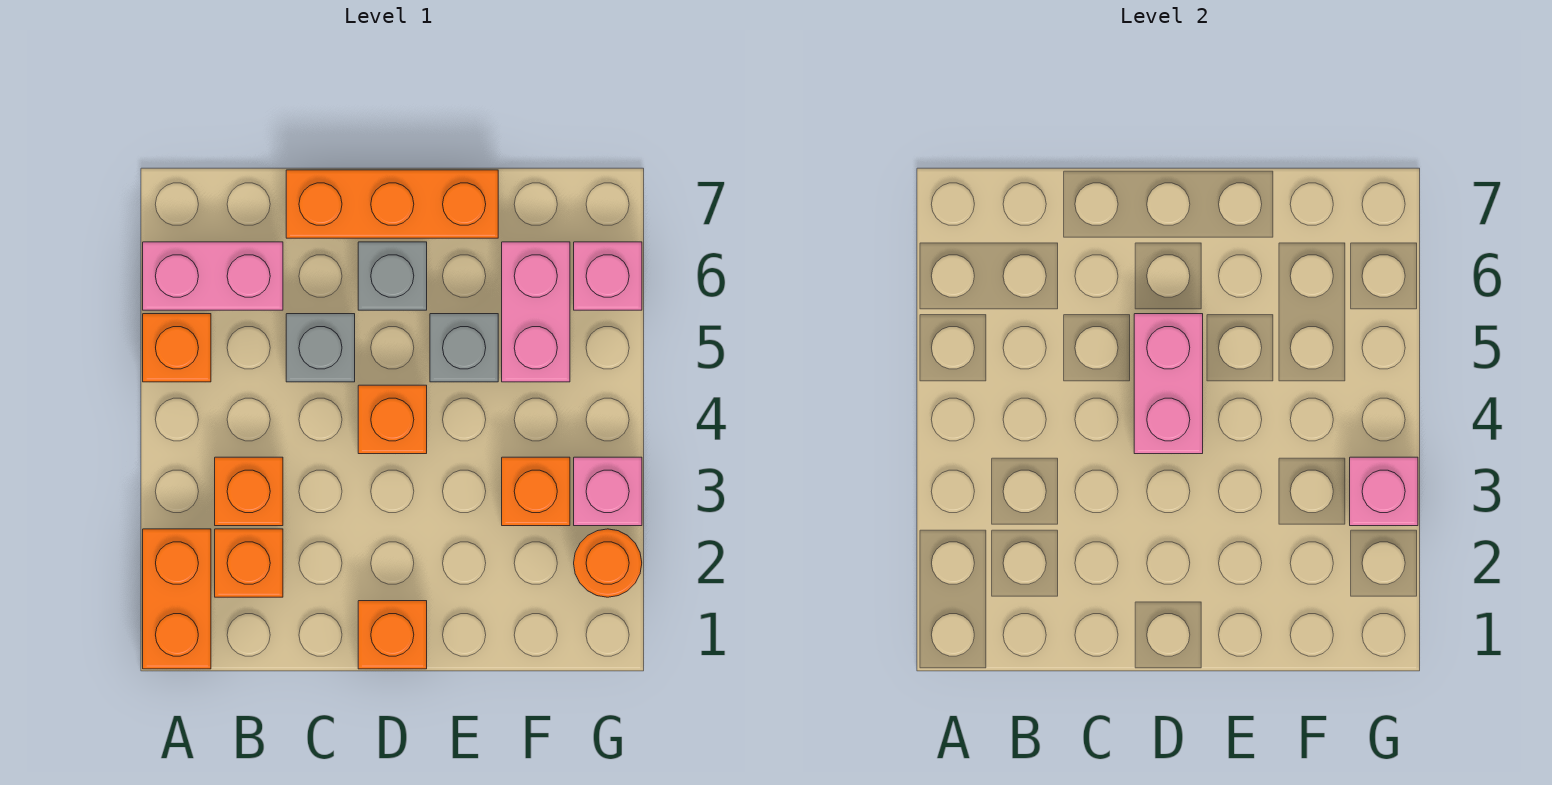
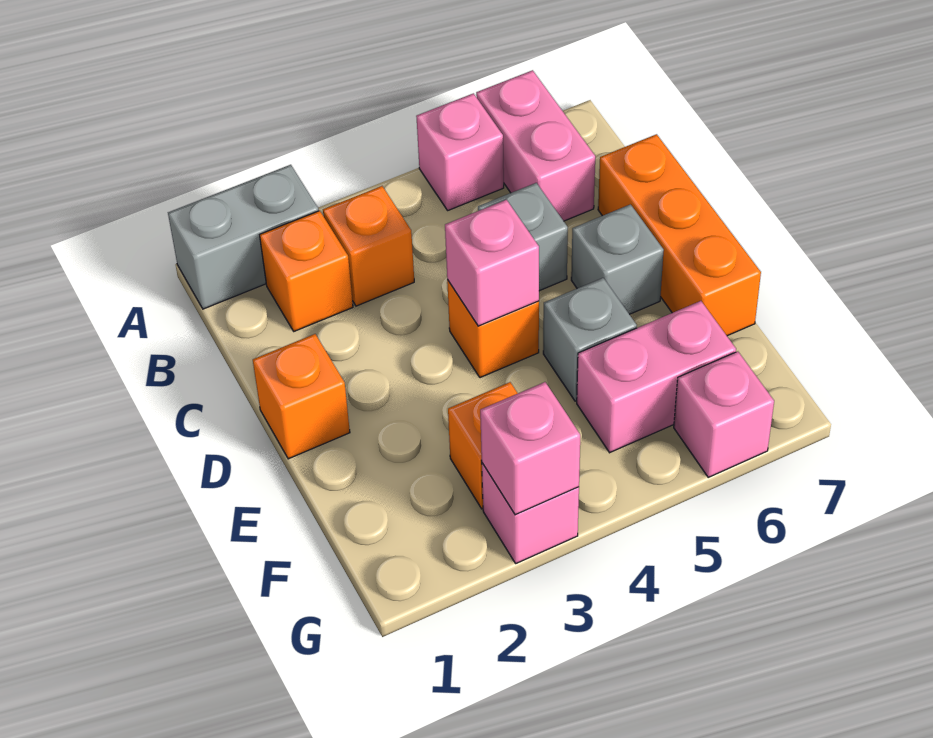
orange 1x2 brick [143,529,211,669] -> grey 1x2 brick [168,165,319,309]
orange 1x1 brick [143,314,211,382] -> pink 1x1 brick [416,93,504,210]
pink 1x2 brick [1134,314,1203,454] -> pink 1x1 brick [445,200,539,326]
orange 1x1 round brick [574,529,642,597] -> none

